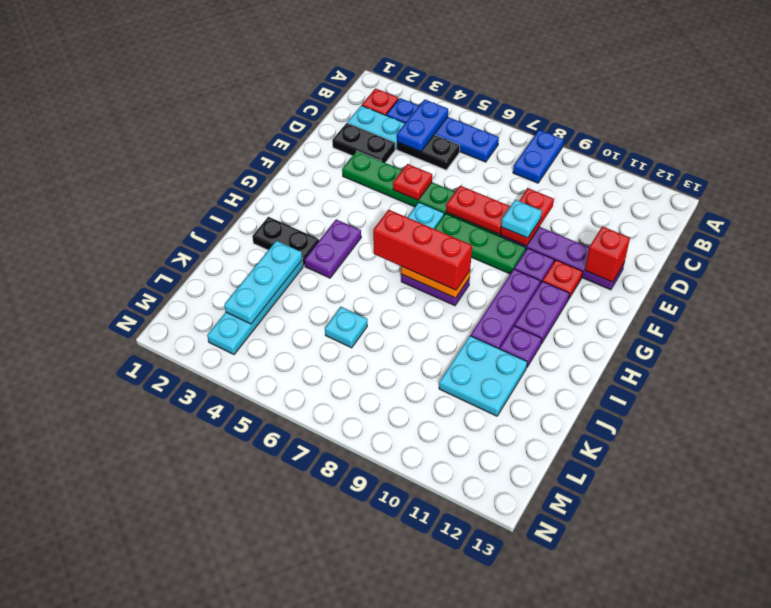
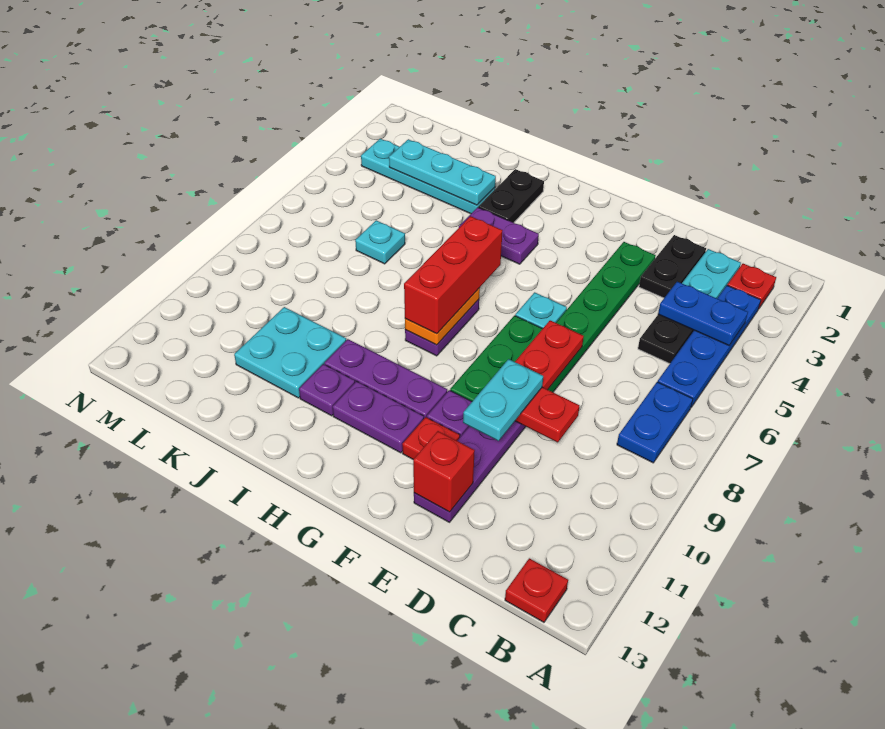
blue 1x2 plate [513,130,564,183] -> blue 1x2 plate turned to [617,382,693,463]
red 1x1 plate [393,164,432,200] -> red 1x1 plate moved to [505,558,568,622]
cyan 1x1 plate [501,200,542,238] -> cyan 1x2 plate [463,359,543,441]

